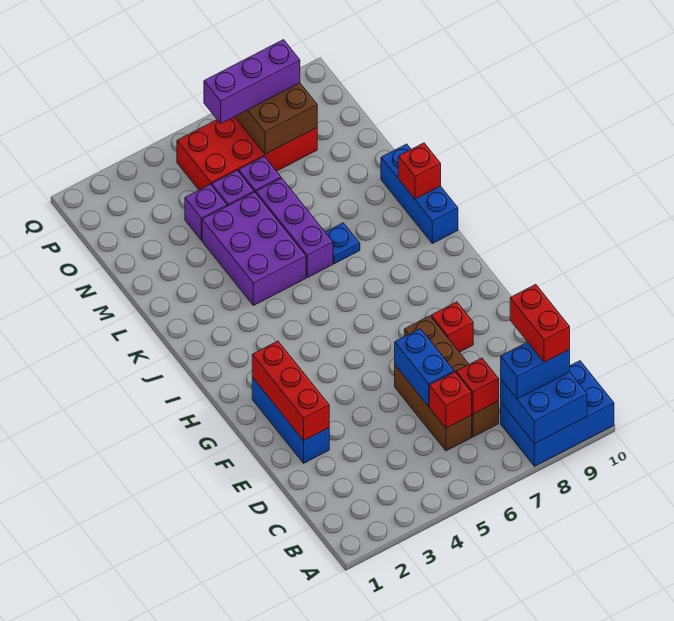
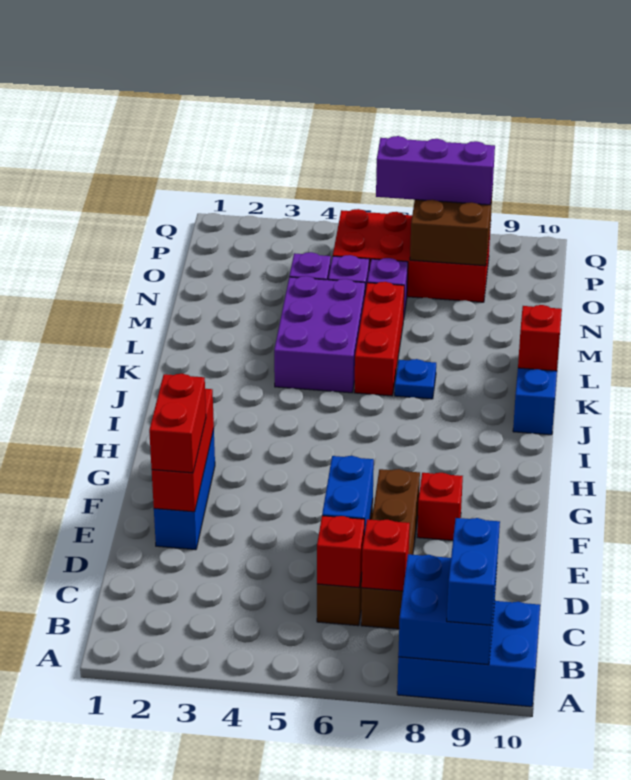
blue 1x2 brick [501,342,570,399] -> blue 1x2 brick turned to [447,518,500,625]
red 1x2 brick [510,284,570,362] -> red 1x2 brick moved to [149,374,206,473]
purple 1x3 brick [256,178,333,278] -> red 1x3 brick [354,282,404,396]

